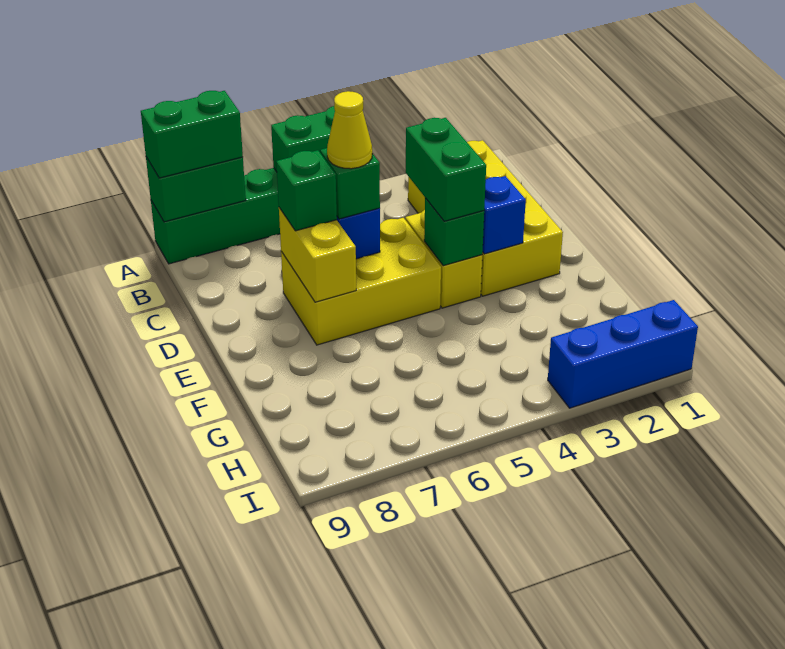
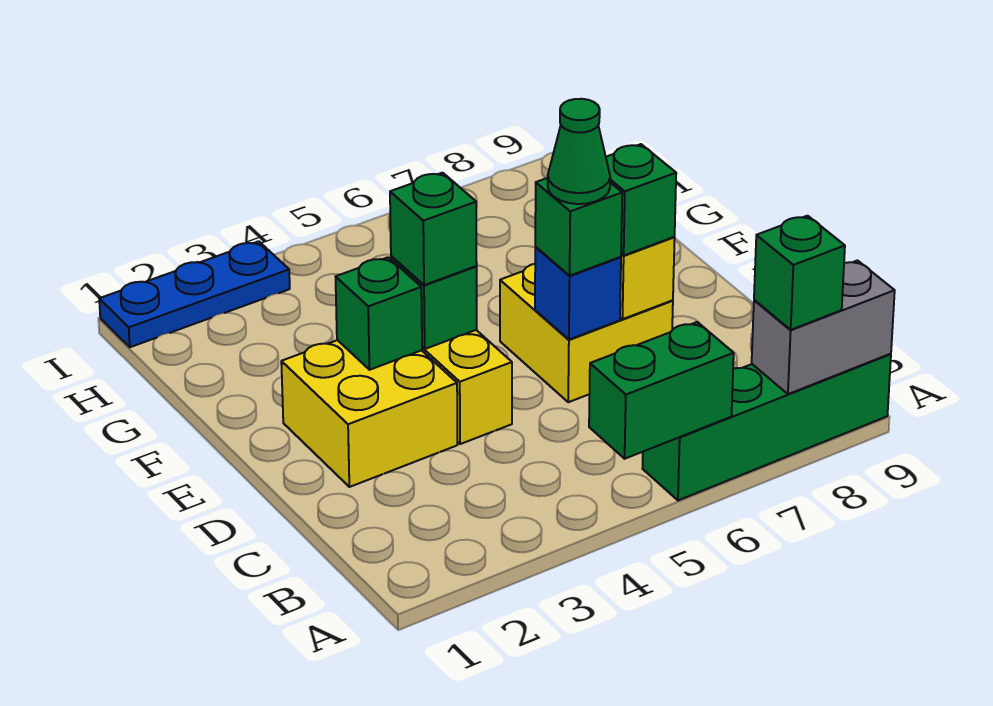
green 1x2 brick [146,157,246,222] -> grey 1x2 brick [752,261,895,394]
green 1x2 brick [141,91,243,178] -> green 1x1 brick [754,216,845,330]
yellow 2x4 brick [408,140,563,296] -> yellow 2x2 brick [281,340,457,487]
green 1x2 brick [406,118,486,221] -> green 1x1 brick [390,173,477,285]
yellow 2x3 brick [281,218,441,345] -> yellow 2x2 brick [500,264,673,402]
yellow 1x1 cone [327,91,372,169] -> green 1x1 cone [548,99,610,204]
blue 1x1 brick [483,176,526,254] -> green 1x1 brick [336,257,422,370]
blue 1x3 brick [548,300,698,408] -> blue 1x3 plate [99,241,290,347]

